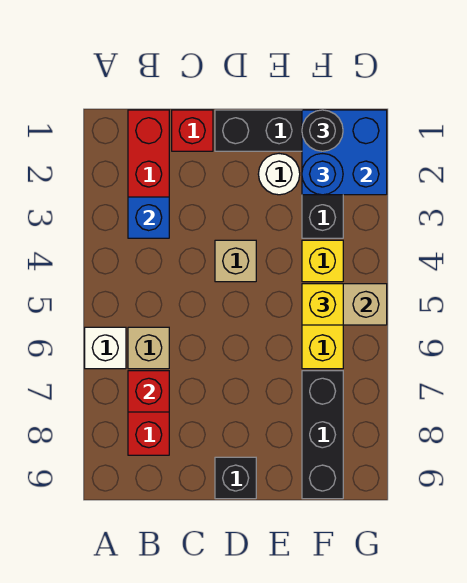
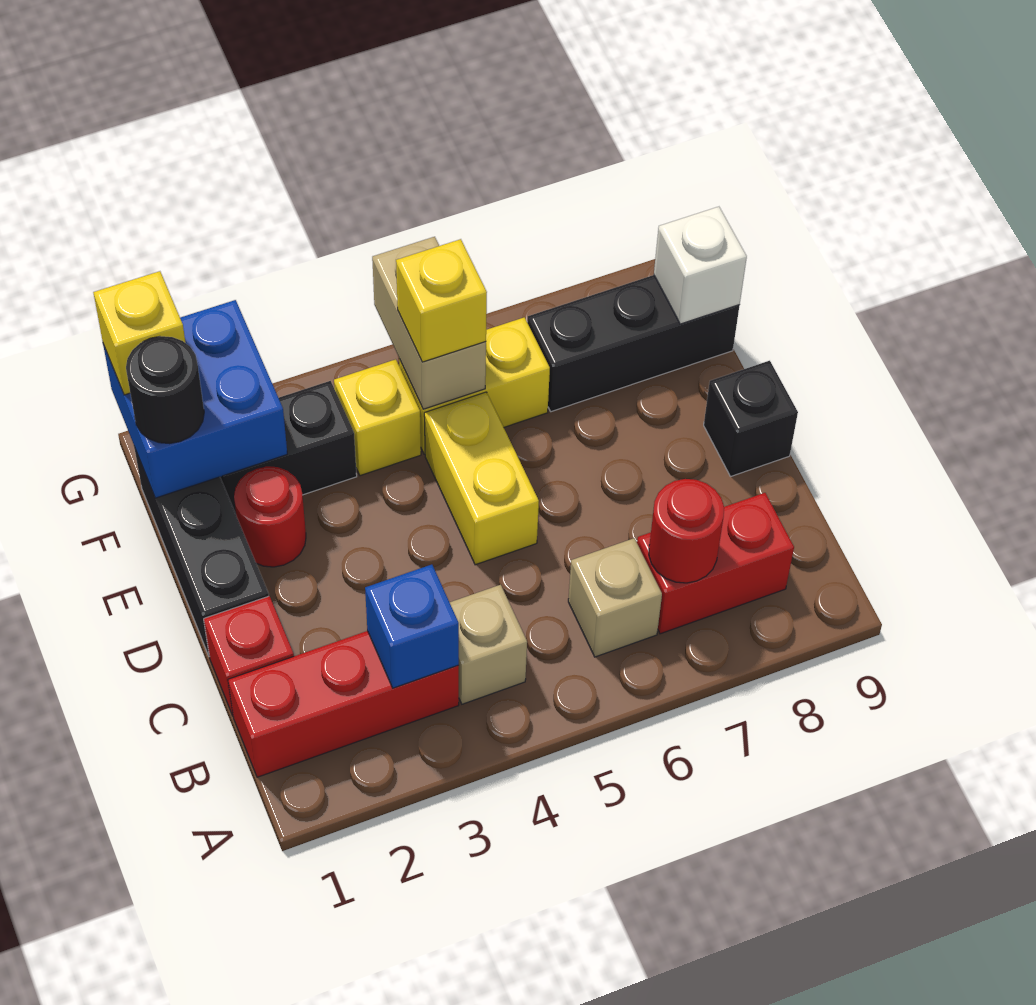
white 1x1 brick [85,327,126,369] -> white 1x1 brick moved to [654,207,747,324]
red 1x1 brick [128,371,169,412] -> red 1x1 round brick [649,479,724,583]
tan 1x1 brick [215,240,256,282] -> tan 1x1 brick moved to [450,585,527,704]
none -> yellow 1x2 brick [424,392,539,565]
white 1x1 round brick [258,154,300,195] -> red 1x1 round brick [234,466,306,567]
blue 1x1 round brick [302,154,343,195] -> none
none -> yellow 1x1 brick [93,271,185,395]

